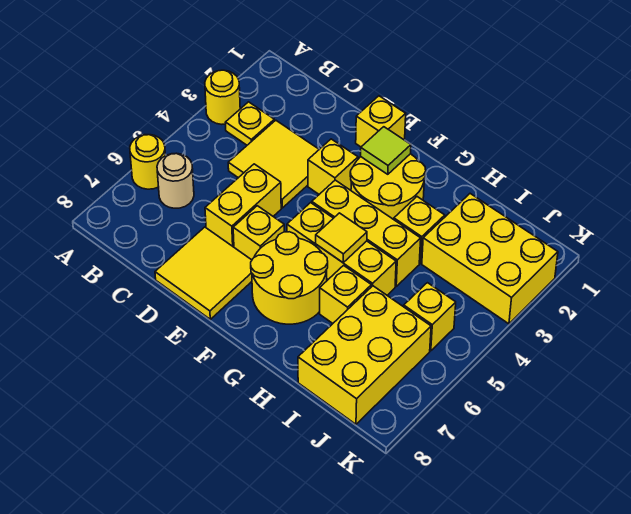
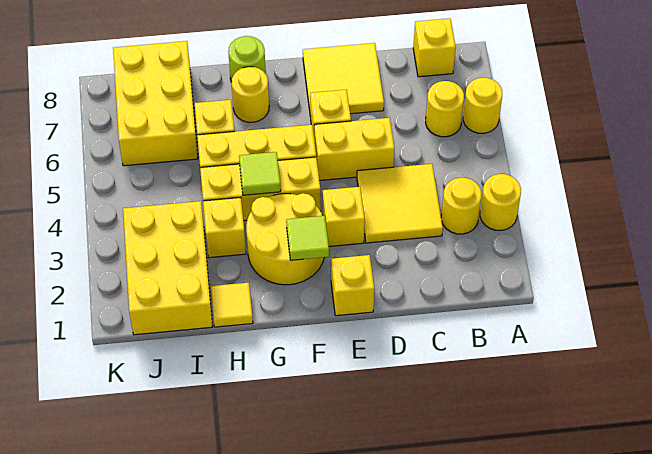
yellow 1x1 plate [225,102,274,145] -> yellow 1x1 round brick [441,178,481,234]
tan 1x1 round brick [157,153,194,208] -> yellow 1x1 round brick [426,81,464,137]
yellow 1x2 brick [205,164,281,247] -> yellow 1x2 brick turned to [314,118,395,181]
yellow 2x2 round brick [251,232,328,324] -> yellow 1x1 round brick [232,67,269,122]
none -> lime 1x1 tile [239,152,281,195]
yellow 1x1 tile [316,213,367,262] -> yellow 1x1 tile moved to [211,283,253,327]
none -> lime 1x1 round brick [228,36,266,82]
yellow 2x3 brick [422,194,558,324] -> yellow 2x3 brick turned to [123,201,212,335]
yellow 1x1 brick [404,283,456,351] -> yellow 1x1 brick moved to [413,18,456,77]

